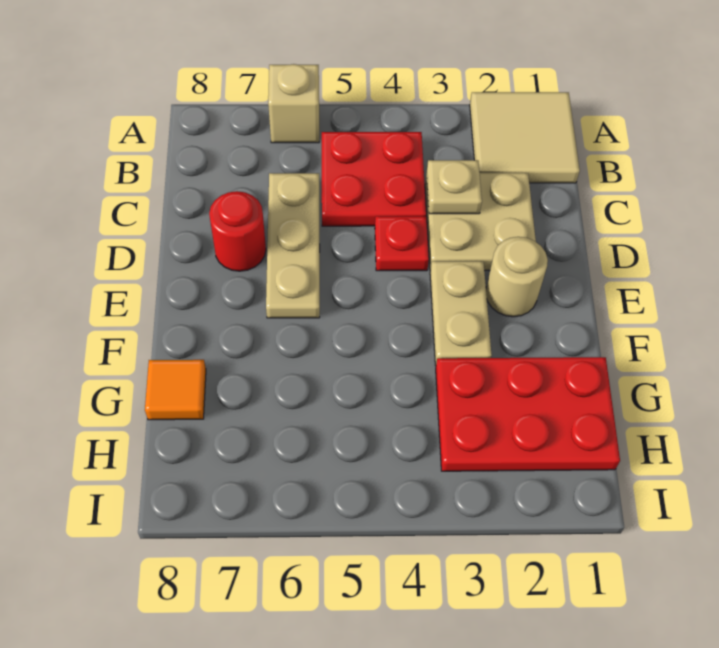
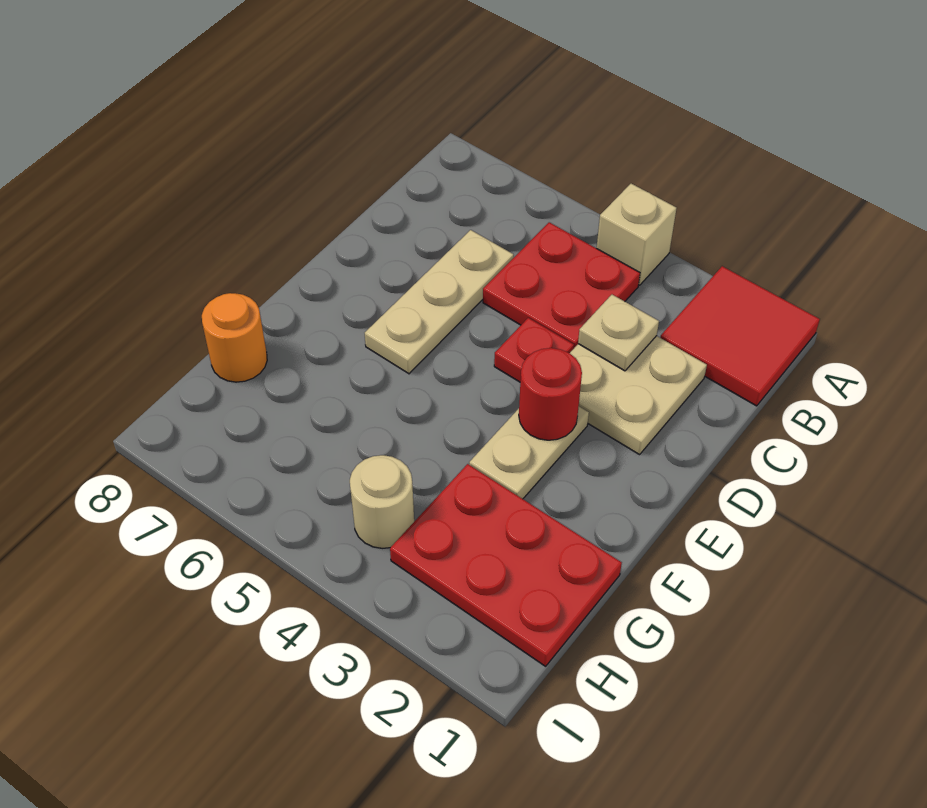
tan 2x2 tile [470,92,580,183] -> red 2x2 tile [660,266,820,406]
tan 1x1 brick [268,64,319,143] -> tan 1x1 brick moved to [597,184,677,285]
red 1x1 round brick [209,191,266,271] -> red 1x1 round brick moved to [519,348,582,440]
tan 1x1 round brick [486,237,548,317] -> tan 1x1 round brick moved to [350,455,414,548]
orange 1x1 tile [145,360,206,420] -> orange 1x1 round brick [202,293,267,382]

